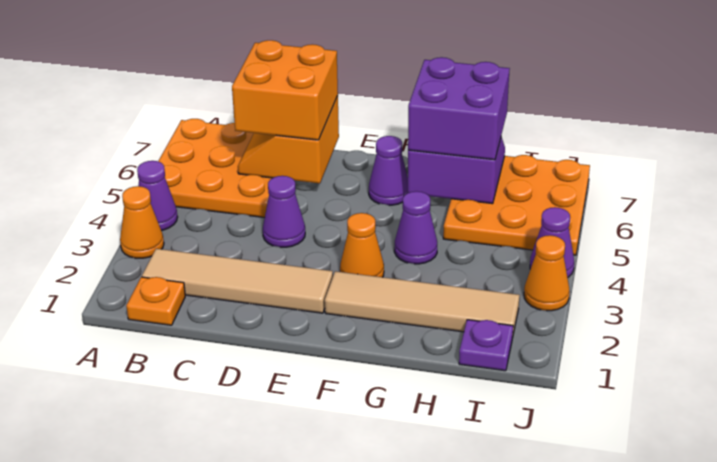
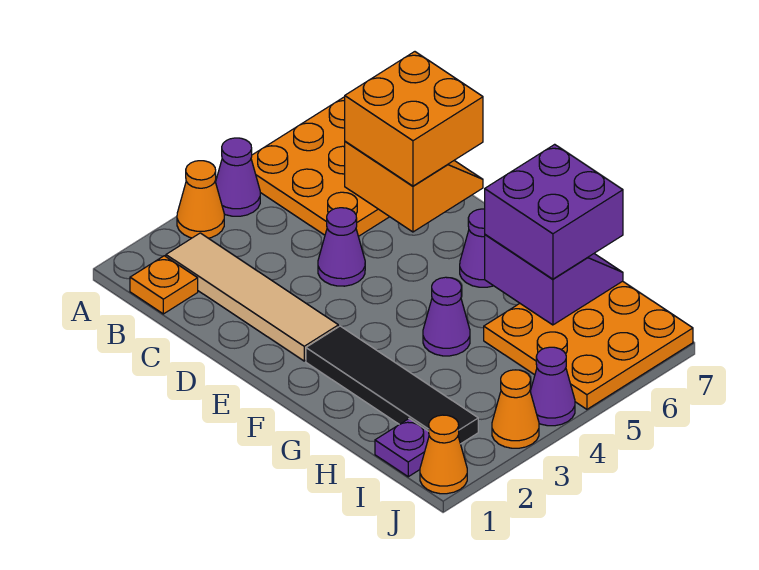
orange 2x2 slope [238,96,339,183] -> orange 2x2 slope turned to [345,141,483,232]
tan 1x4 tile [325,271,520,334] -> black 1x4 tile [306,326,478,444]
orange 1x1 cone [340,213,384,277] -> orange 1x1 cone moved to [420,415,467,494]

